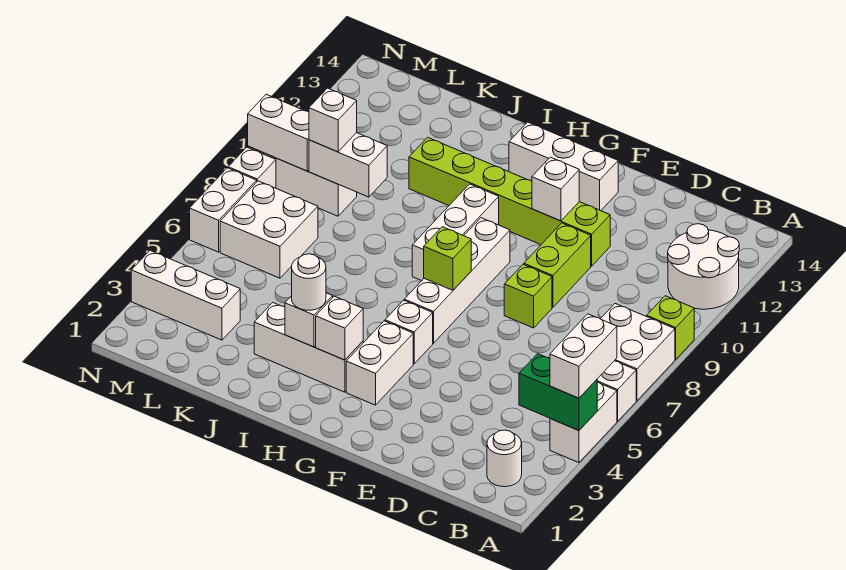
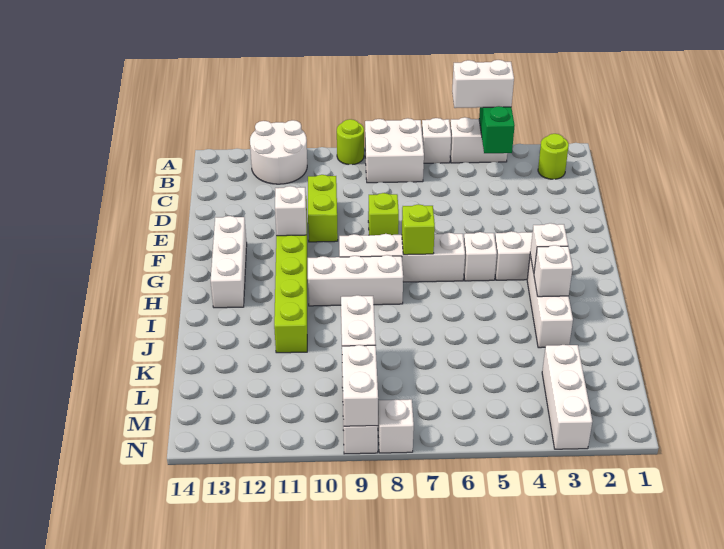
lime 1x1 brick [647,296,694,359] -> lime 1x1 round brick [337,119,364,165]
white 1x1 round brick [487,430,522,487] -> lime 1x1 round brick [538,134,569,179]
lime 1x2 brick [524,223,591,307] -> lime 1x2 brick turned to [308,175,338,242]
white 1x1 round brick [292,254,326,310] -> none
white 2x2 brick [220,181,318,278] -> none
white 1x1 brick [309,88,357,152] -> none
white 1x2 brick [190,168,257,252] -> none

